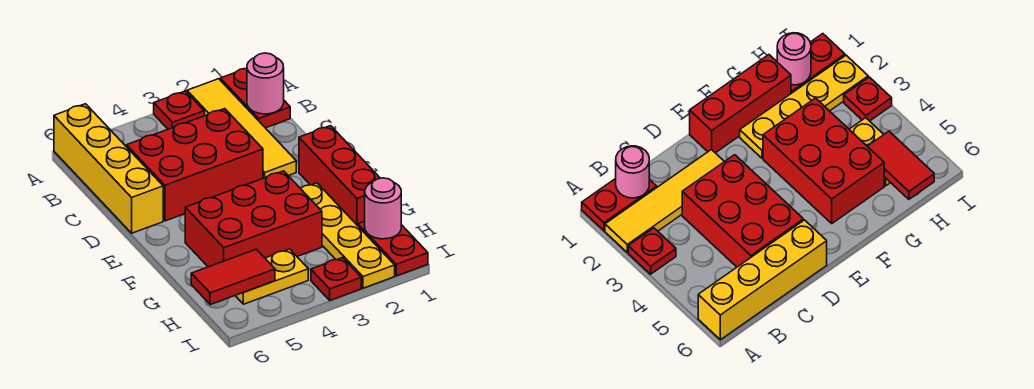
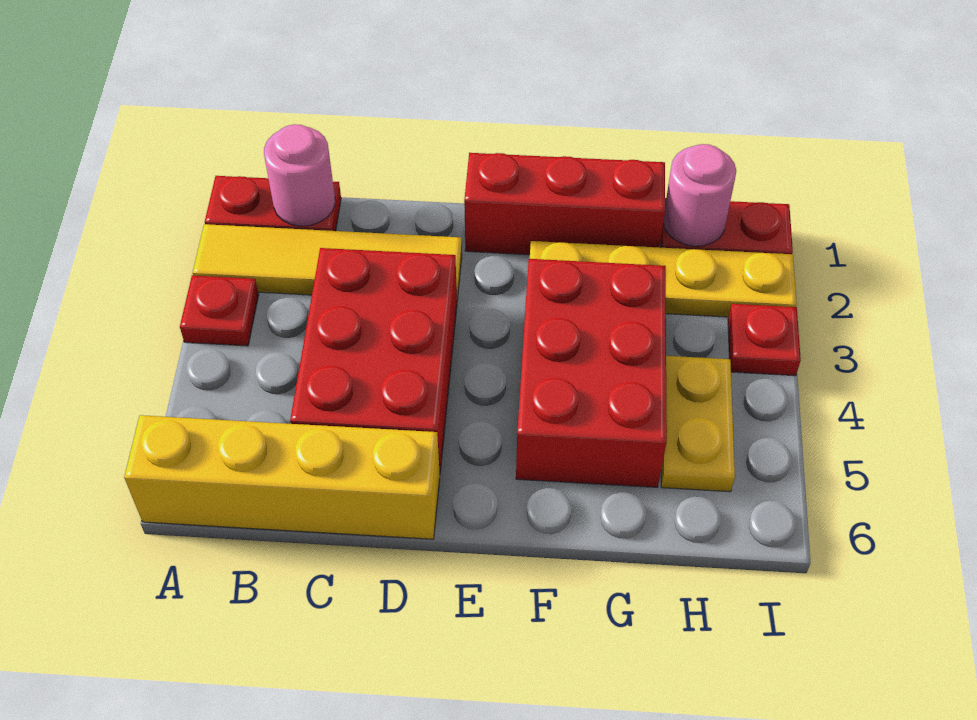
red 1x2 tile [191,249,275,305] -> none

